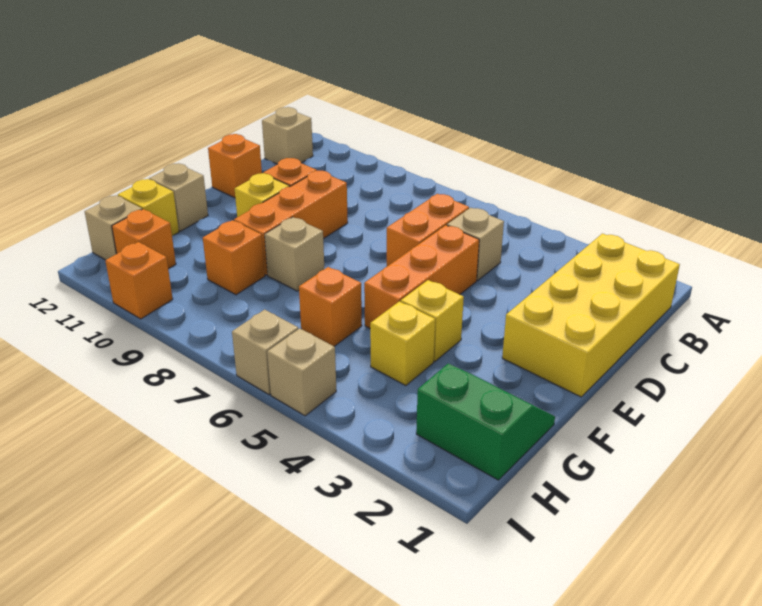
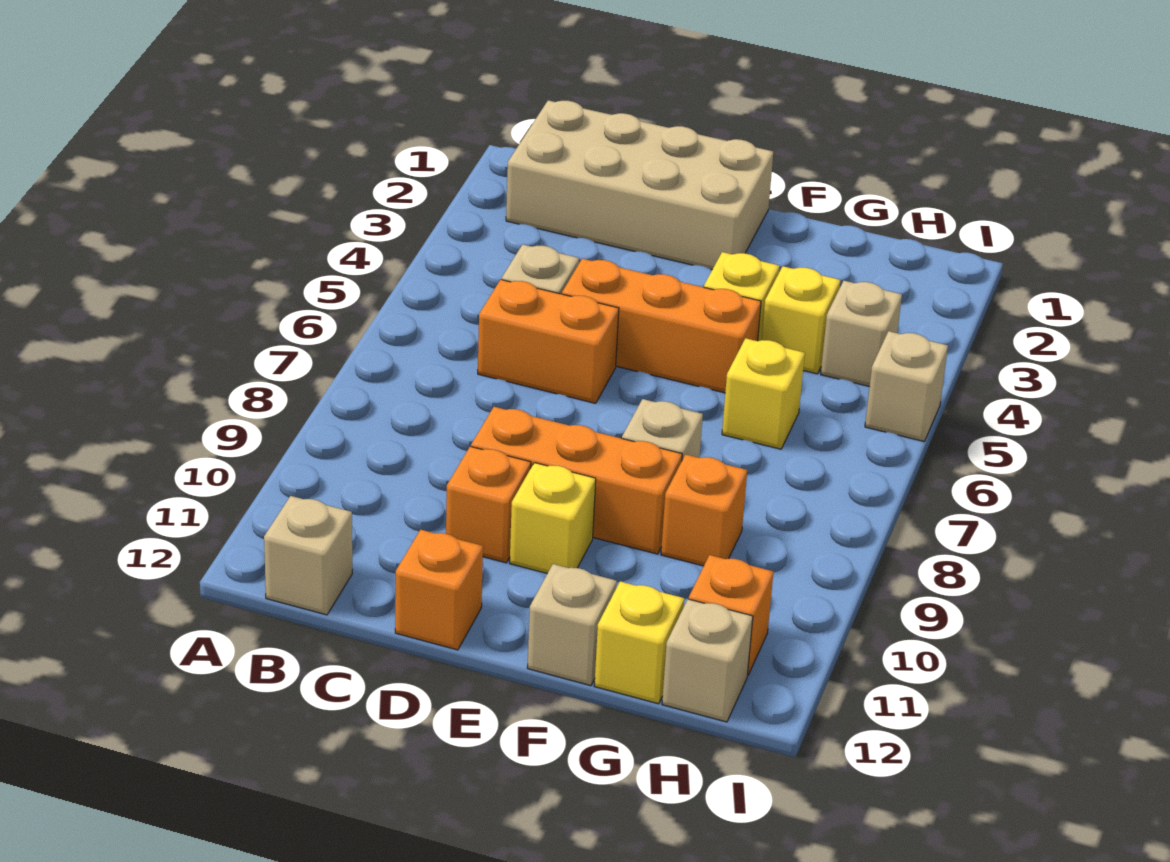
yellow 2x4 brick [502,234,680,397] -> tan 2x4 brick [506,100,773,270]
green 2x2 slope [416,364,555,480] -> none
orange 1x1 brick [299,267,362,346] -> yellow 1x1 brick [722,338,805,449]
tan 1x1 brick [232,309,298,394] -> tan 1x1 brick moved to [821,281,902,387]
orange 1x1 brick [105,242,173,319] -> none

